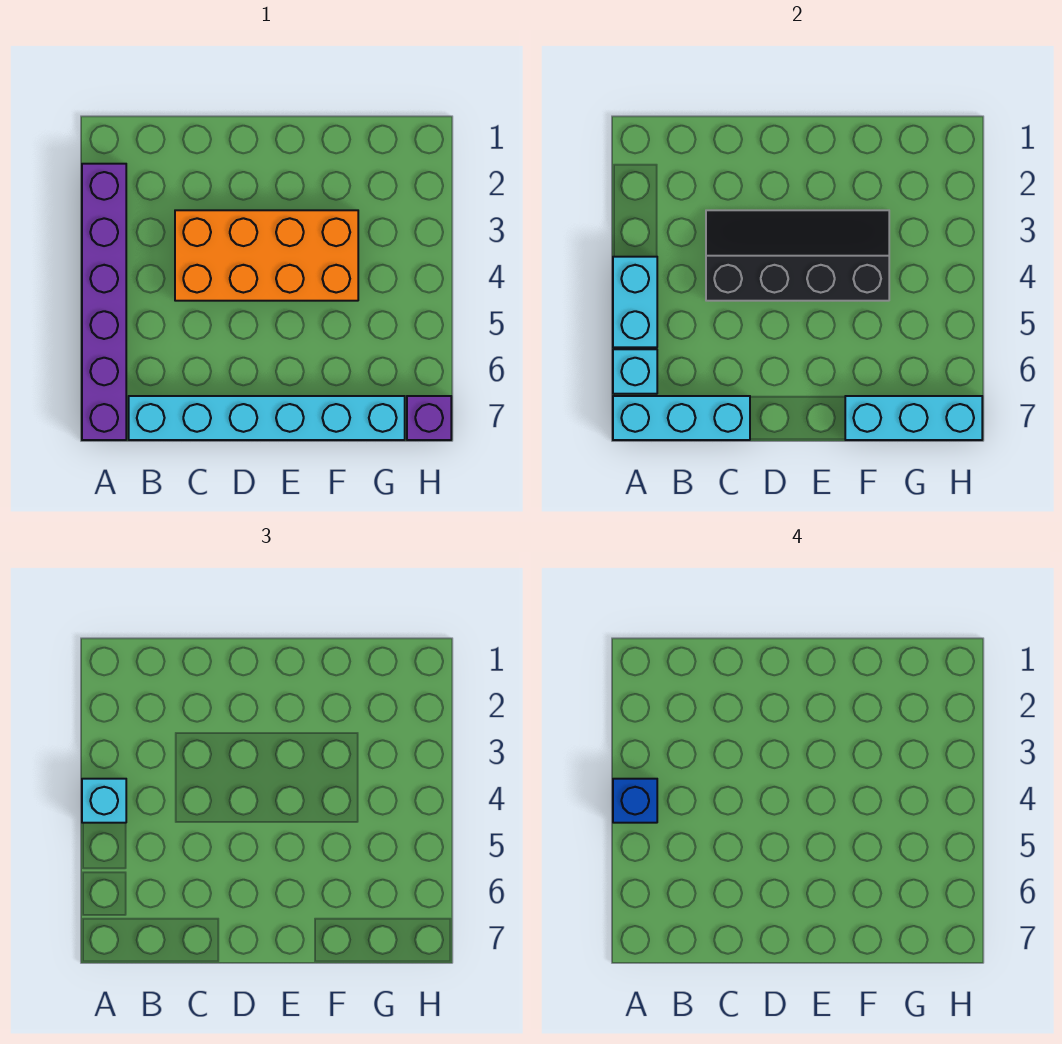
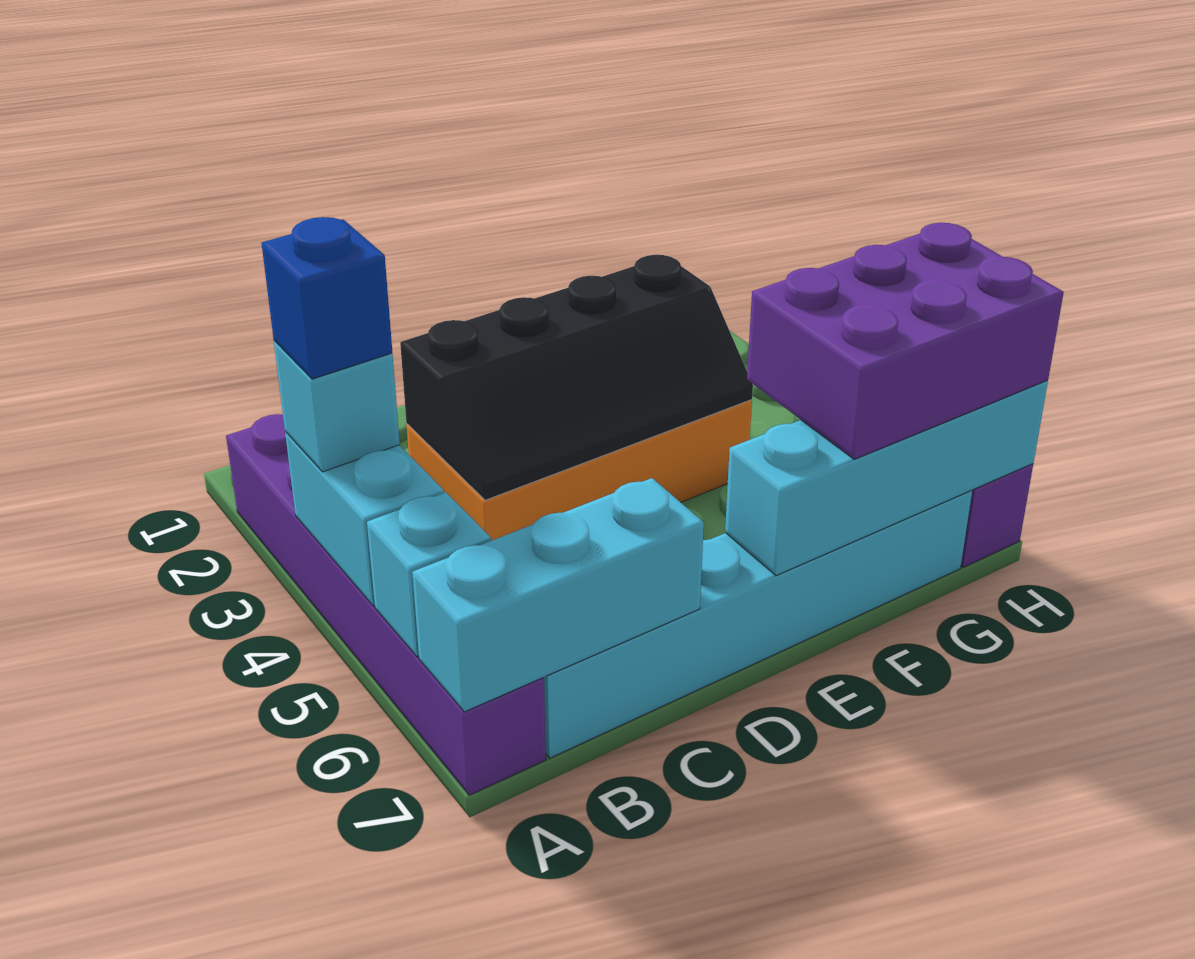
black 2x4 slope [706,210,889,301] -> black 2x4 slope turned to [400,255,753,500]
none -> purple 2x3 brick [747,223,1064,459]
cyan 1x3 brick [845,396,982,440] -> cyan 1x4 brick [725,380,1048,576]

